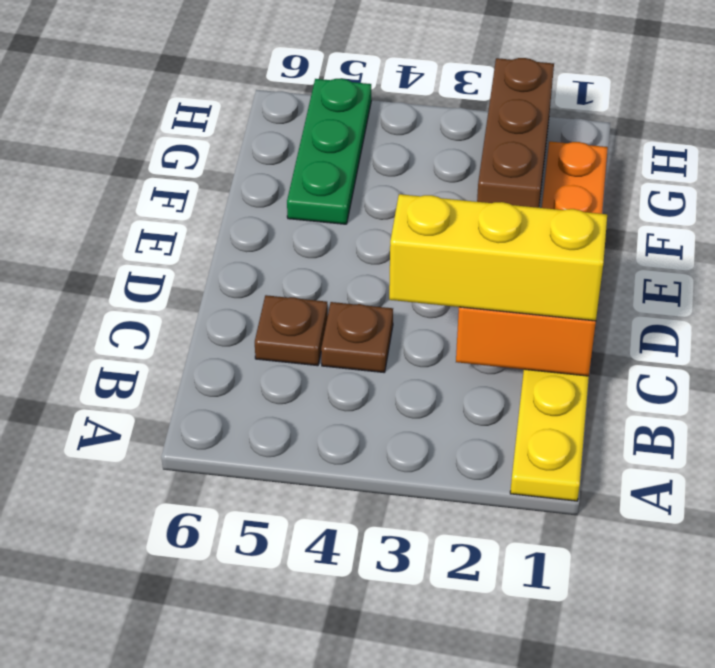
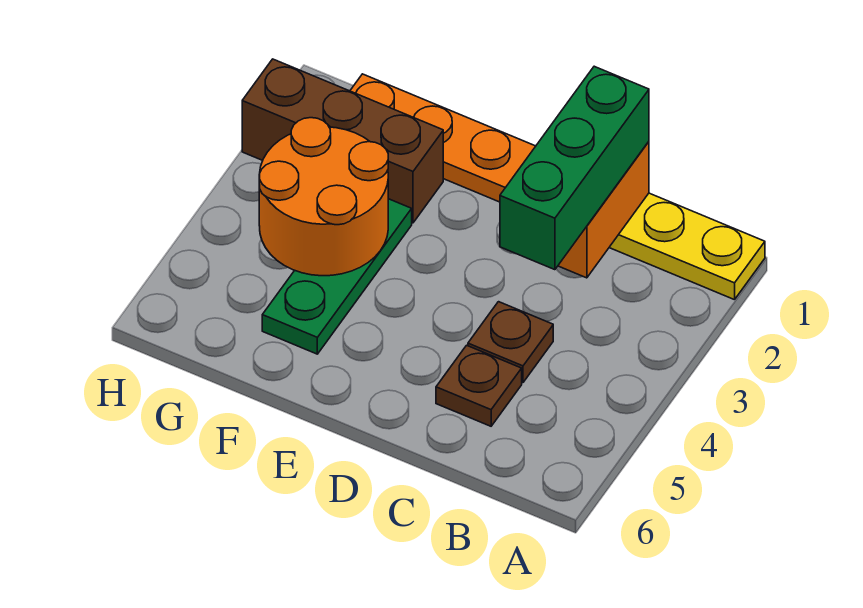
yellow 1x3 brick [389,194,607,321] -> green 1x3 brick [500,66,649,270]
none -> orange 2x2 round brick [259,118,388,276]
green 1x3 plate [287,79,371,224] -> green 1x3 plate turned to [262,199,412,354]

